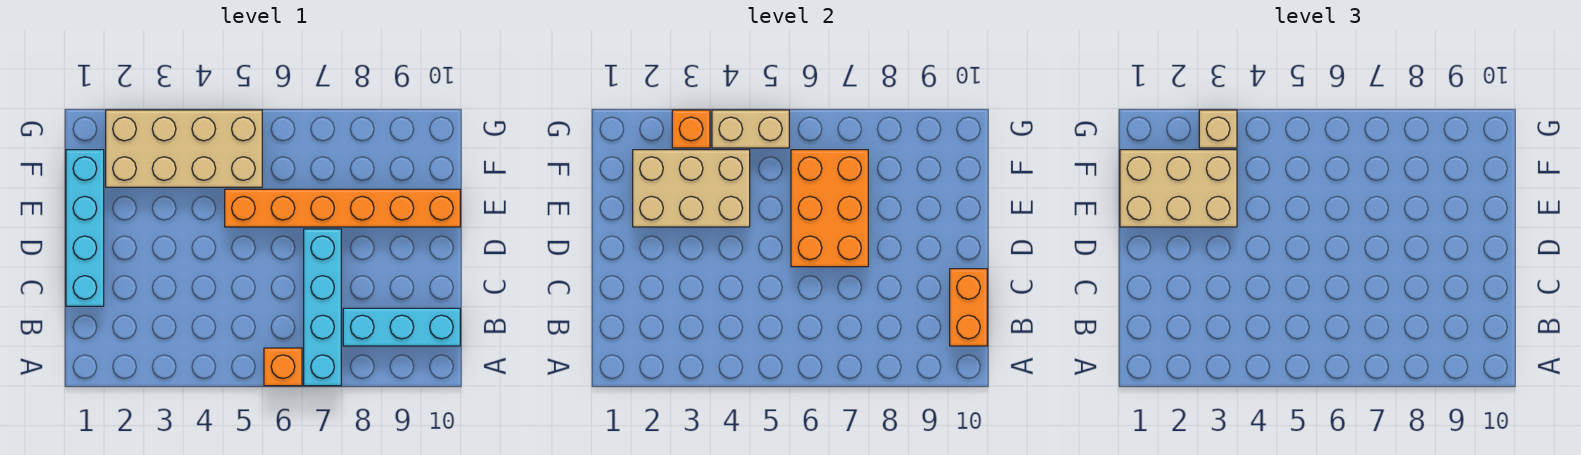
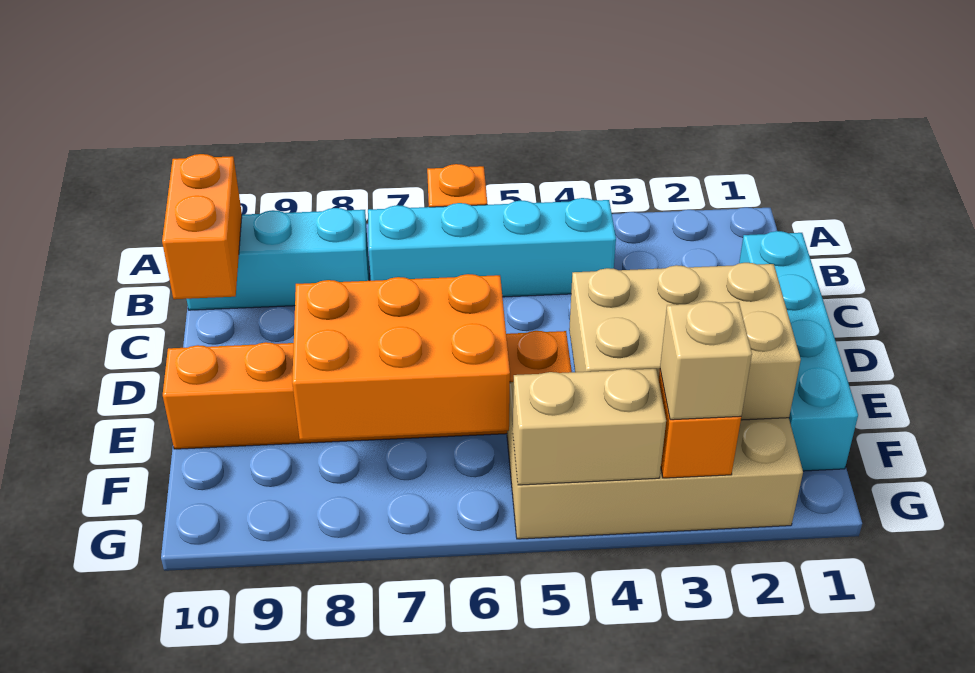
cyan 1x4 brick [304,229,341,386] -> cyan 1x4 brick turned to [368,198,616,297]
orange 2x3 brick [791,150,868,267] -> orange 2x3 brick turned to [292,274,510,440]
tan 2x3 brick [1120,150,1237,227] -> none

